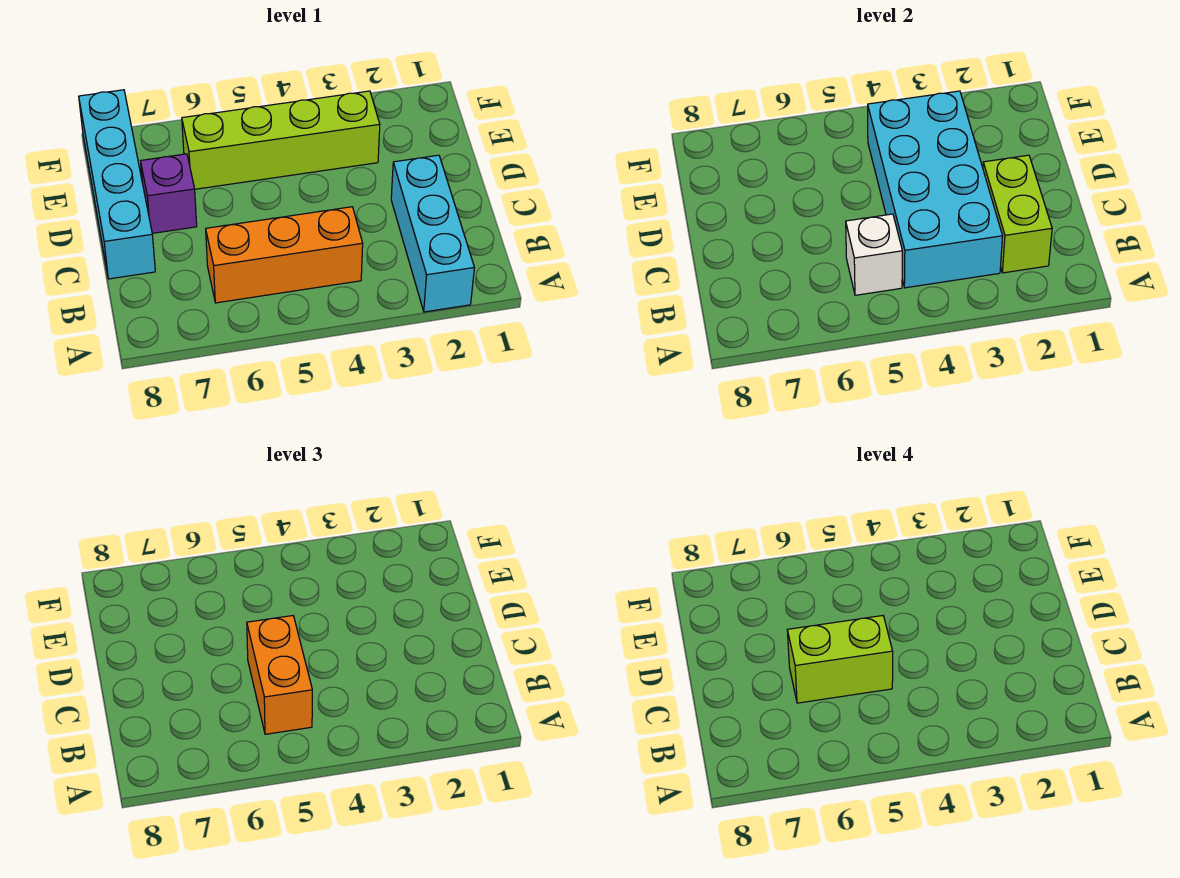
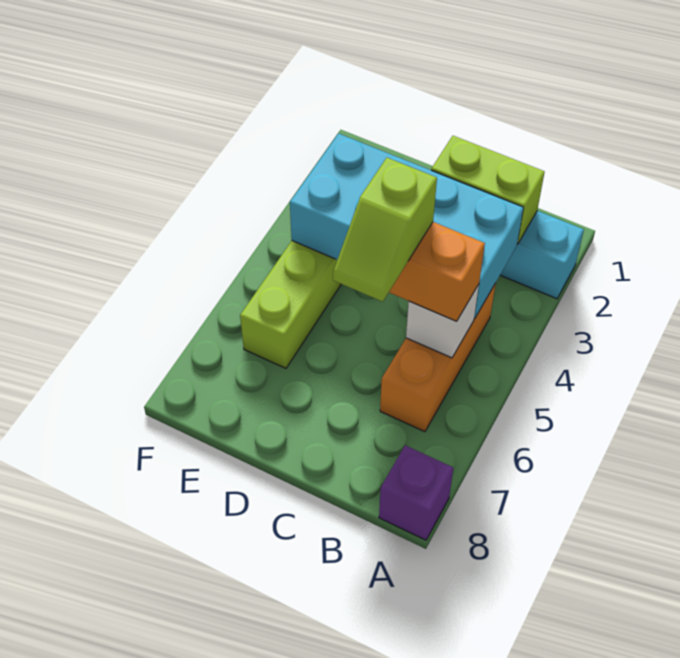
lime 1x2 brick [787,616,893,703] -> lime 1x2 slope [333,158,437,302]
cyan 1x4 brick [79,90,155,279] -> none
purple 1x1 brick [141,154,197,233] -> purple 1x1 brick moved to [379,445,453,540]

